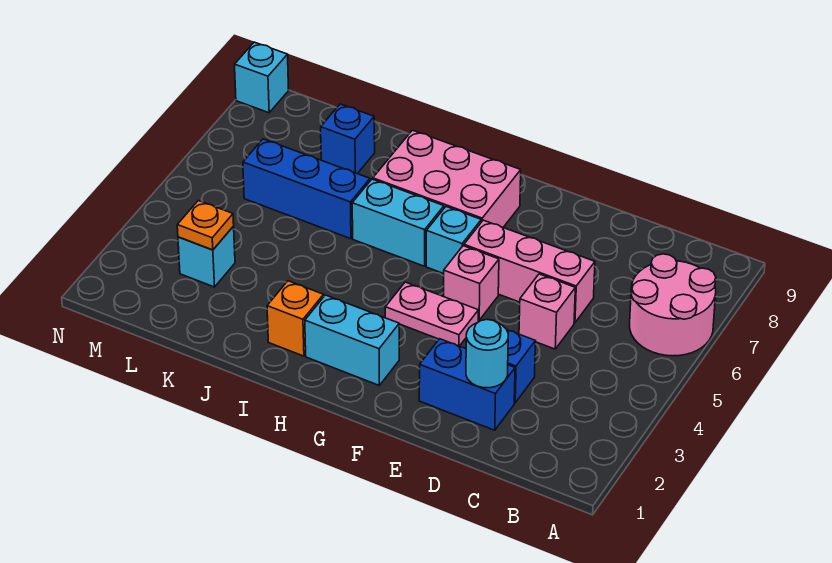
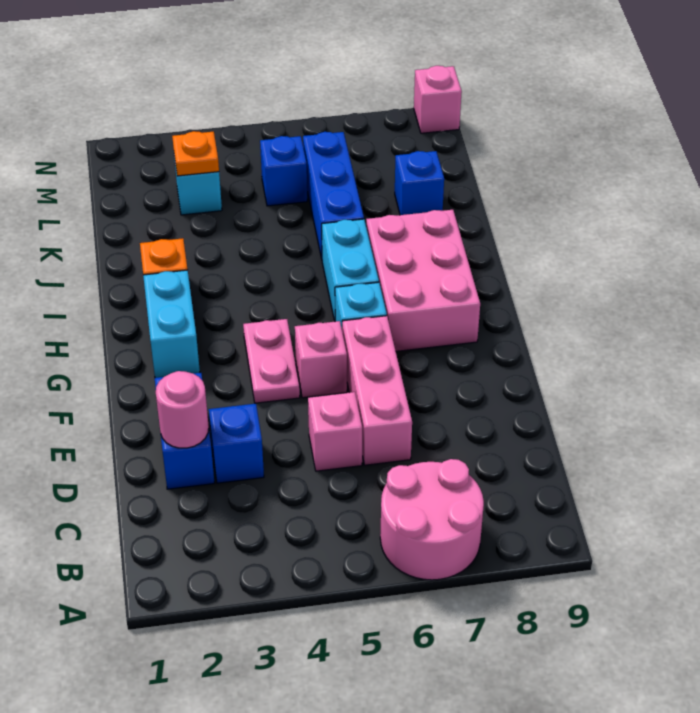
cyan 1x1 round brick [466,320,508,388] -> pink 1x1 round brick [156,371,209,448]
none -> blue 1x1 brick [260,136,307,206]
cyan 1x1 brick [235,42,289,113] -> pink 1x1 brick [414,66,462,133]

